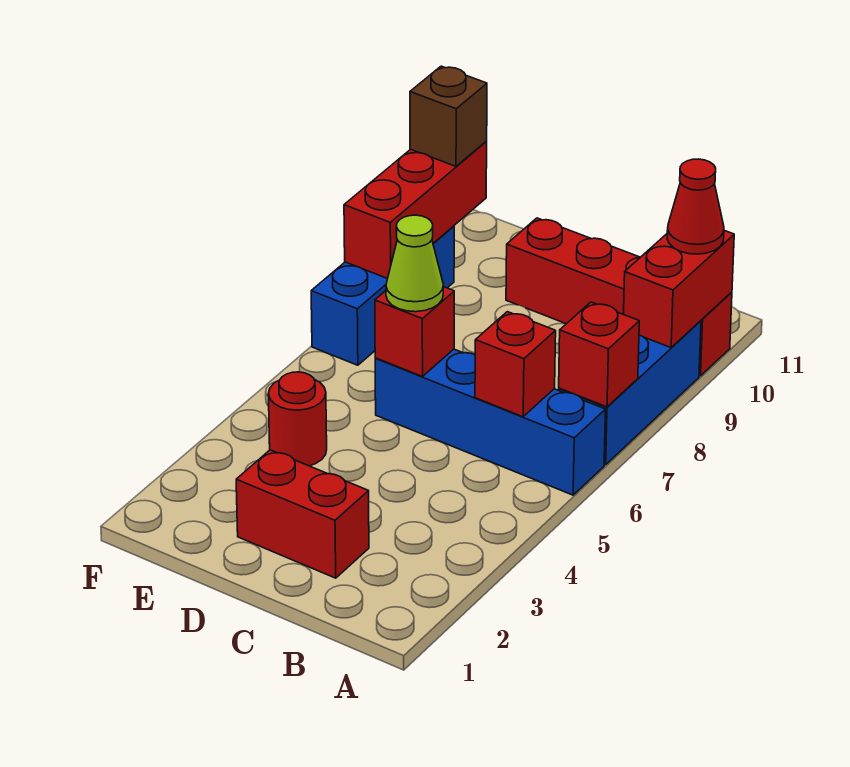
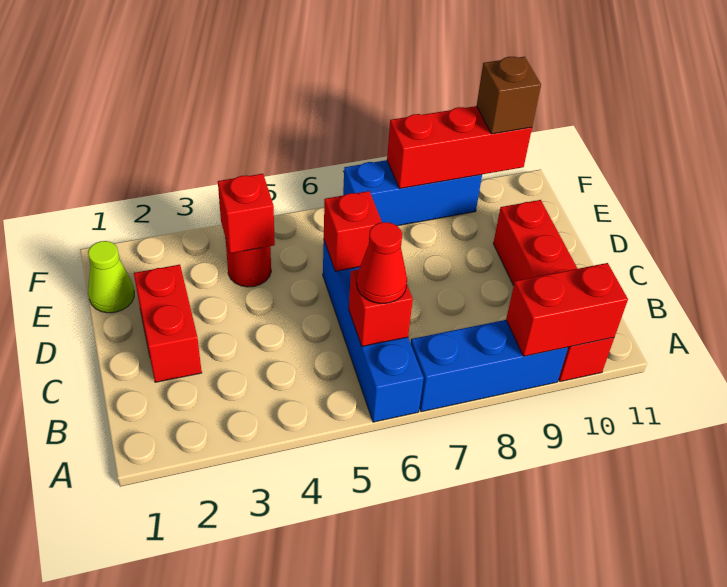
red 1x1 brick [559,302,639,407] -> red 1x1 brick moved to [218,174,275,253]
red 1x1 cone [667,159,724,254] -> red 1x1 cone moved to [357,222,407,304]
lime 1x1 cone [386,215,443,312] -> lime 1x1 cone moved to [88,241,134,313]

